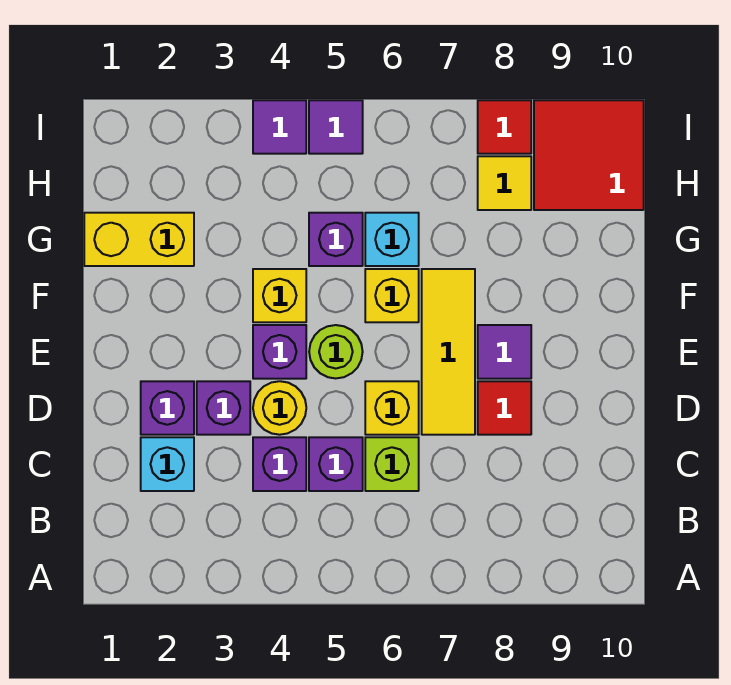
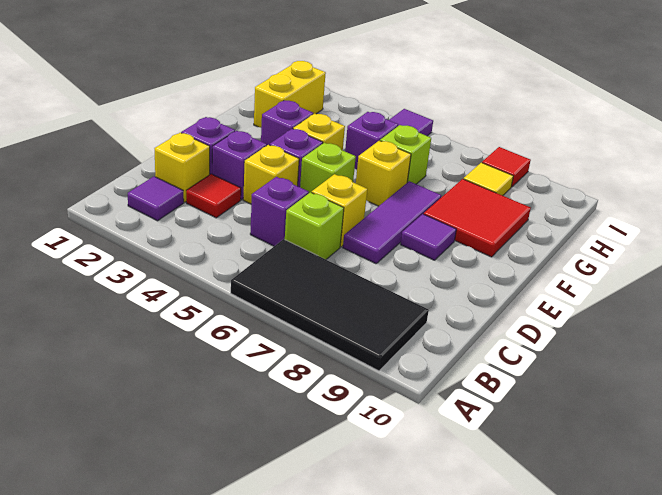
none -> black 2x4 tile [231,239,429,371]
cyan 1x1 brick [141,437,194,491] -> yellow 1x1 brick [154,133,210,202]
purple 1x1 brick [253,437,306,491] -> purple 1x1 brick moved to [261,101,313,145]
yellow 1x1 round brick [253,381,306,435] -> yellow 1x1 brick [243,145,299,204]
yellow 1x3 tile [422,269,475,435] -> purple 1x3 tile [343,181,441,264]
red 1x1 tile [478,381,531,435] -> red 1x1 tile moved to [186,174,241,218]
lime 1x1 round brick [309,325,363,378] -> lime 1x1 brick [300,143,356,193]
yellow 1x2 brick [84,213,194,266] -> yellow 1x2 brick turned to [254,61,326,128]
cyan 1x1 brick [365,213,419,266] -> lime 1x1 brick [380,125,431,184]
red 2x2 tile [534,100,644,210] -> red 2x2 tile moved to [424,179,531,257]
purple 1x1 tile [253,100,306,154] -> purple 1x1 tile moved to [128,176,184,221]

